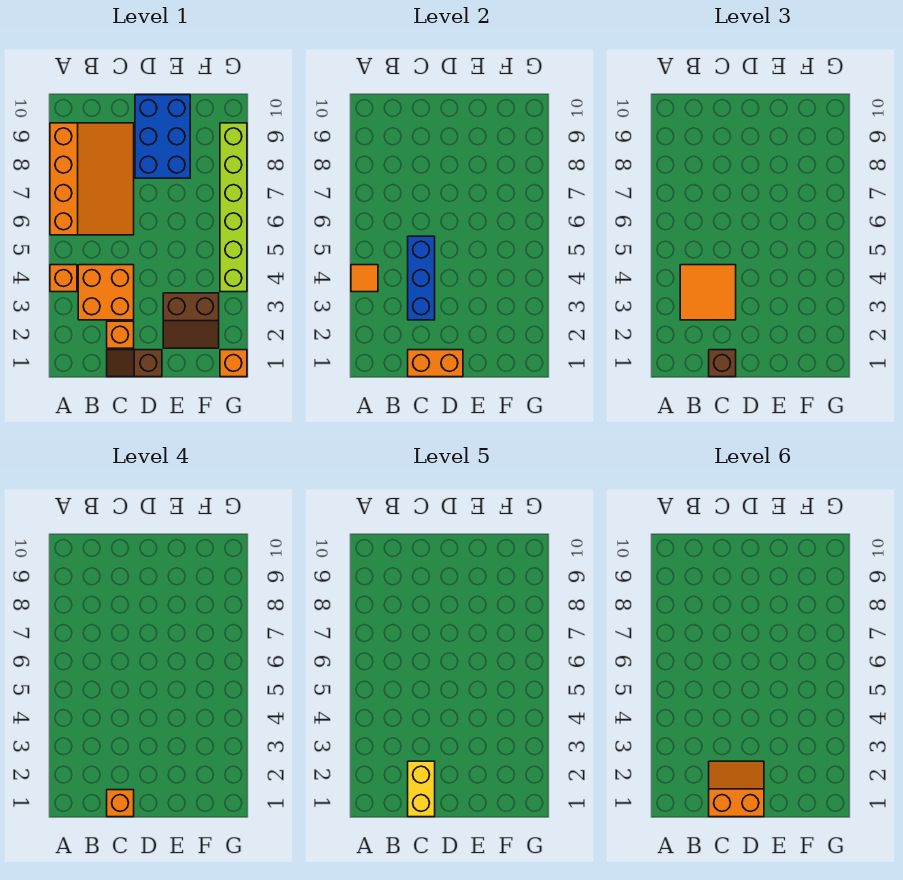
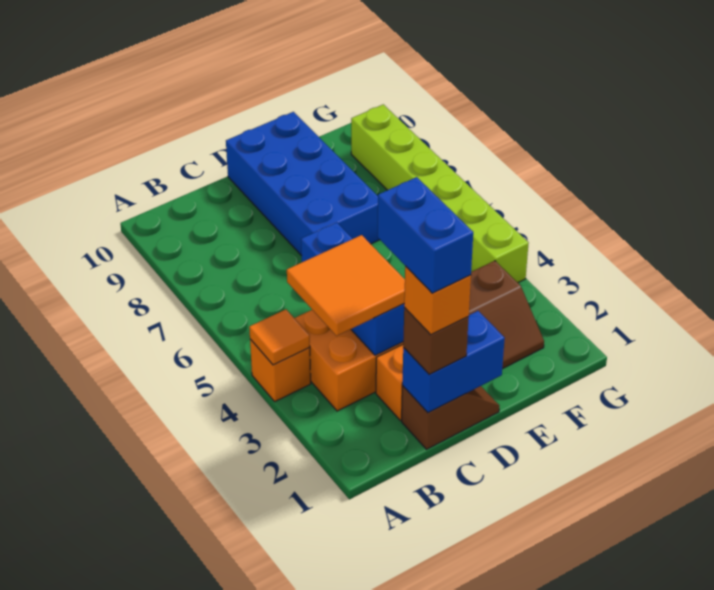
orange 3x4 slope [50,123,134,235] -> none
brown 1x2 slope [107,350,162,377] -> brown 1x2 slope turned to [402,386,499,449]
orange 1x2 brick [408,350,463,377] -> blue 1x2 brick [402,311,505,413]
yellow 1x2 brick [408,761,435,817] -> blue 1x2 brick [378,177,473,293]
orange 2x2 slope [709,761,764,817] -> none
blue 2x3 brick [135,95,190,178] -> blue 2x4 brick [226,112,380,256]
orange 1x1 brick [220,350,247,377] -> none

